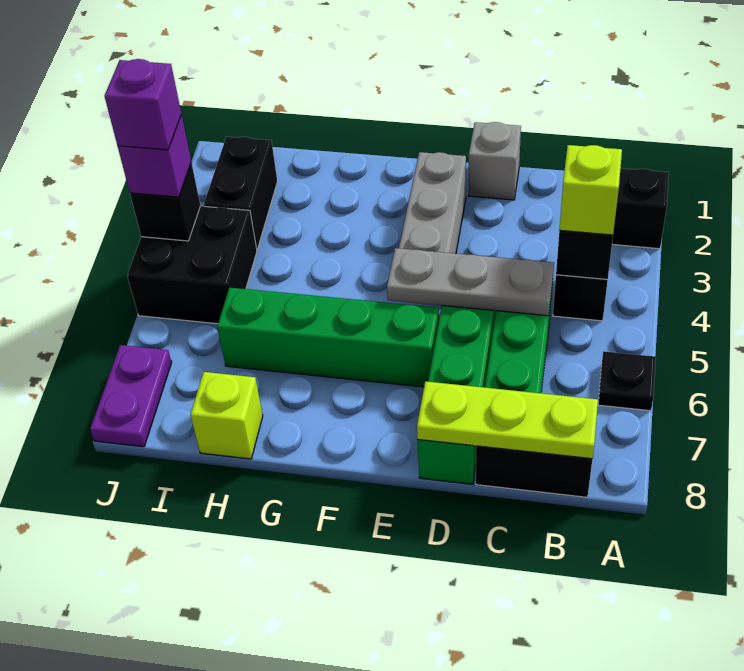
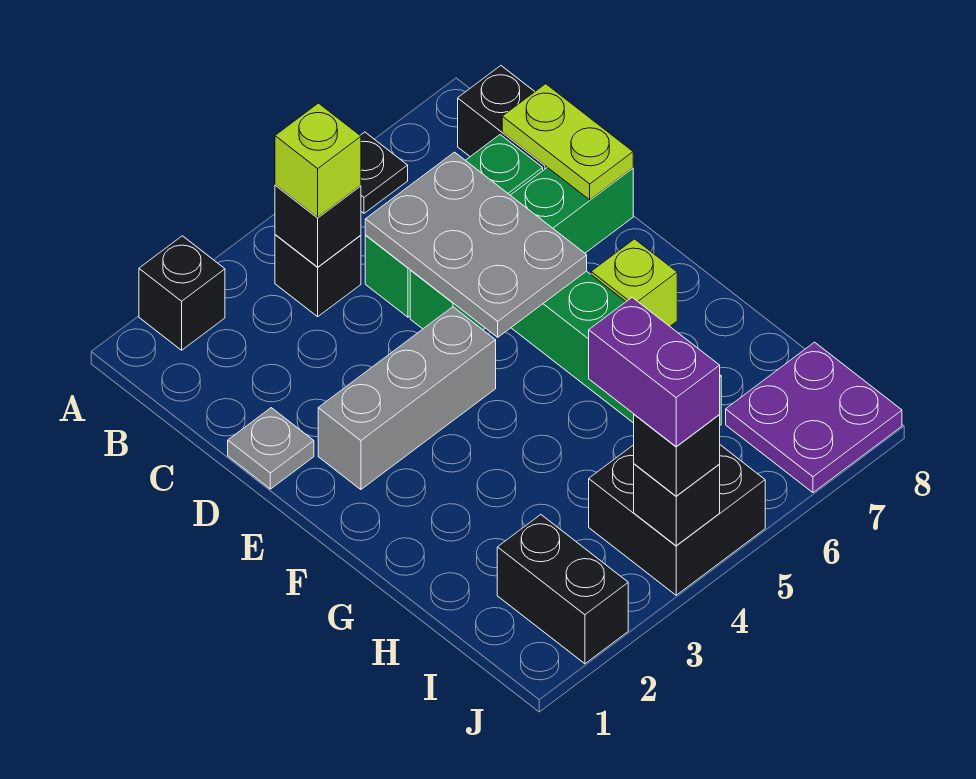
lime 1x3 plate [417,381,598,459] -> lime 1x2 plate [502,84,633,200]
grey 1x3 plate [387,248,554,316] -> grey 2x3 plate [365,152,587,337]
grey 1x1 brick [469,122,521,200] -> grey 1x1 plate [228,408,314,489]
lime 1x1 brick [190,372,263,459] -> lime 1x1 brick moved to [591,239,677,326]
black 1x2 brick [204,137,277,249] -> black 1x2 brick turned to [497,515,628,664]
purple 1x1 brick [118,115,191,197] -> black 1x1 brick [634,414,720,496]
purple 1x1 brick [105,59,181,150] -> purple 1x2 brick [589,297,720,446]
purple 1x2 plate [90,345,172,447] -> purple 2x2 plate [726,342,902,493]

